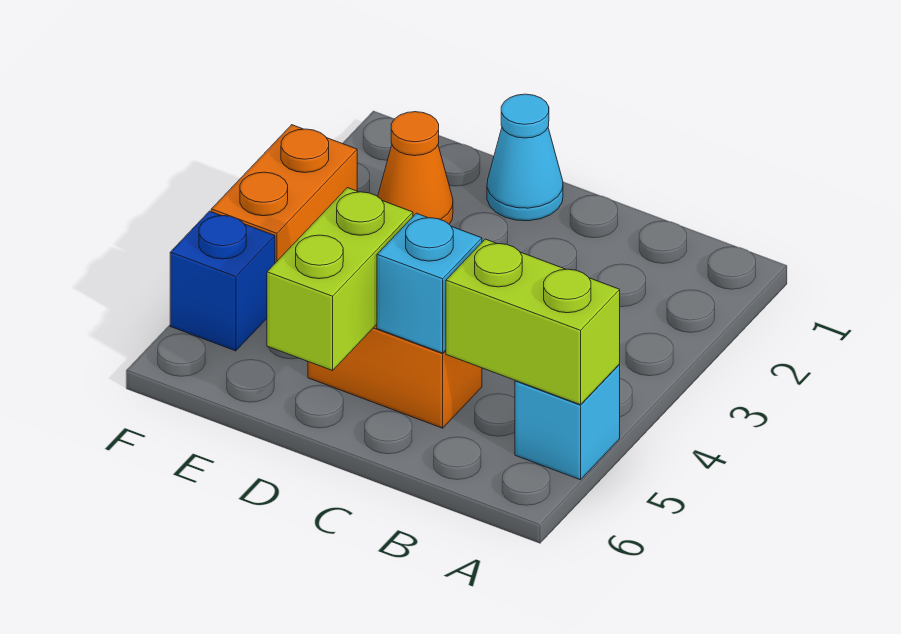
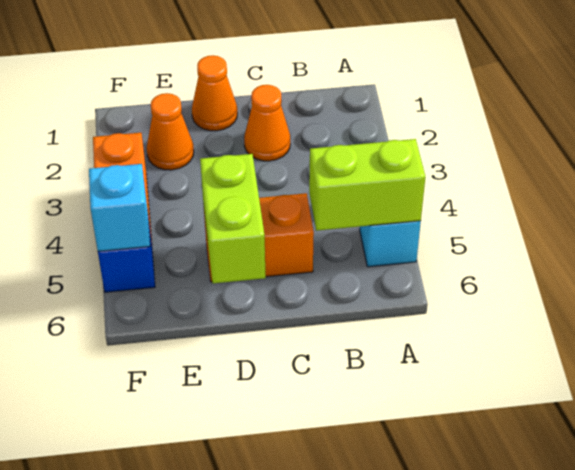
none -> orange 1x1 cone [244,85,290,161]
cyan 1x1 brick [377,213,482,353] -> cyan 1x1 brick moved to [89,164,150,251]
cyan 1x1 cone [487,94,563,221] -> orange 1x1 cone [192,55,237,131]

